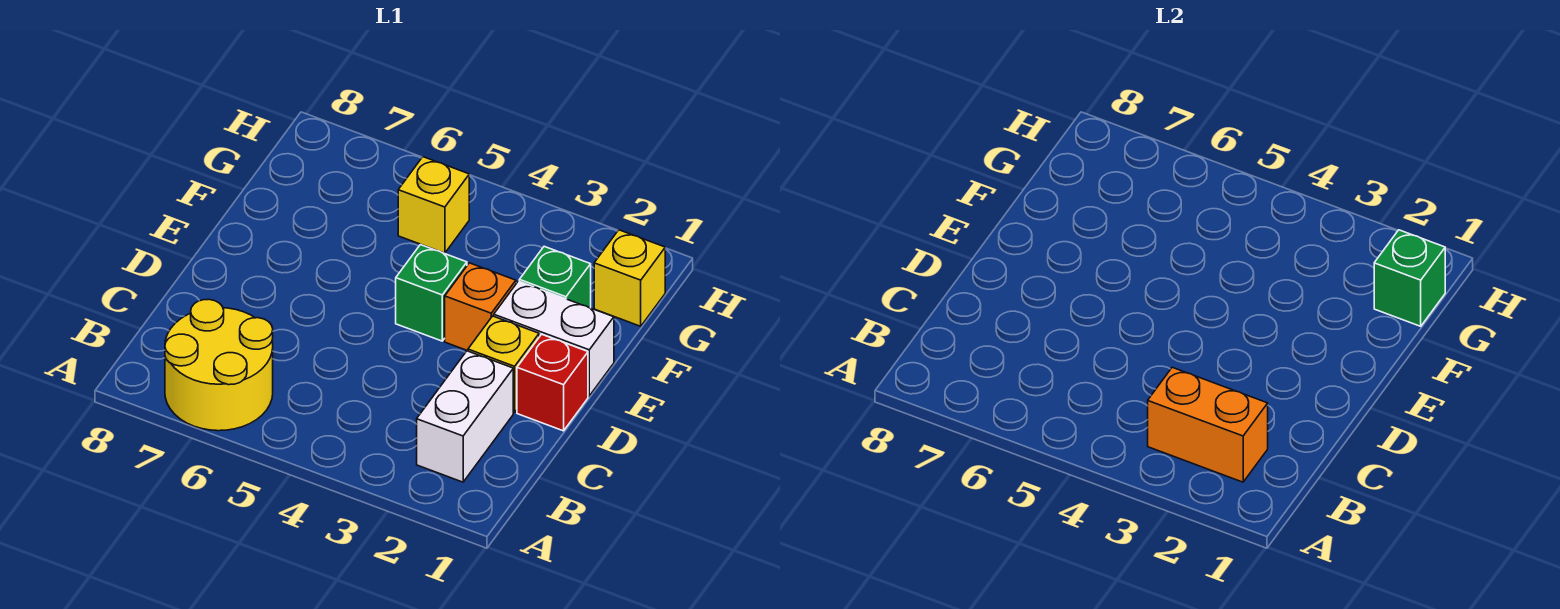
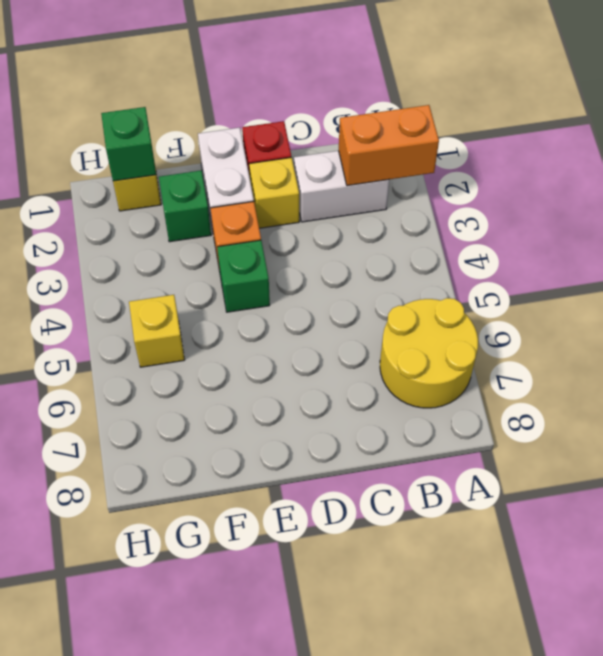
orange 1x2 brick [1148,367,1268,482] -> orange 1x2 brick turned to [339,105,439,186]

